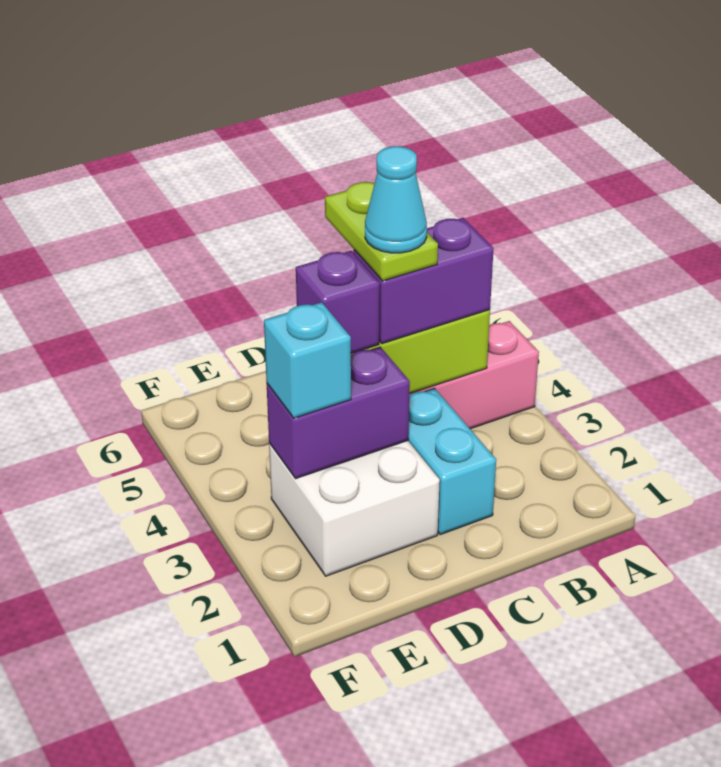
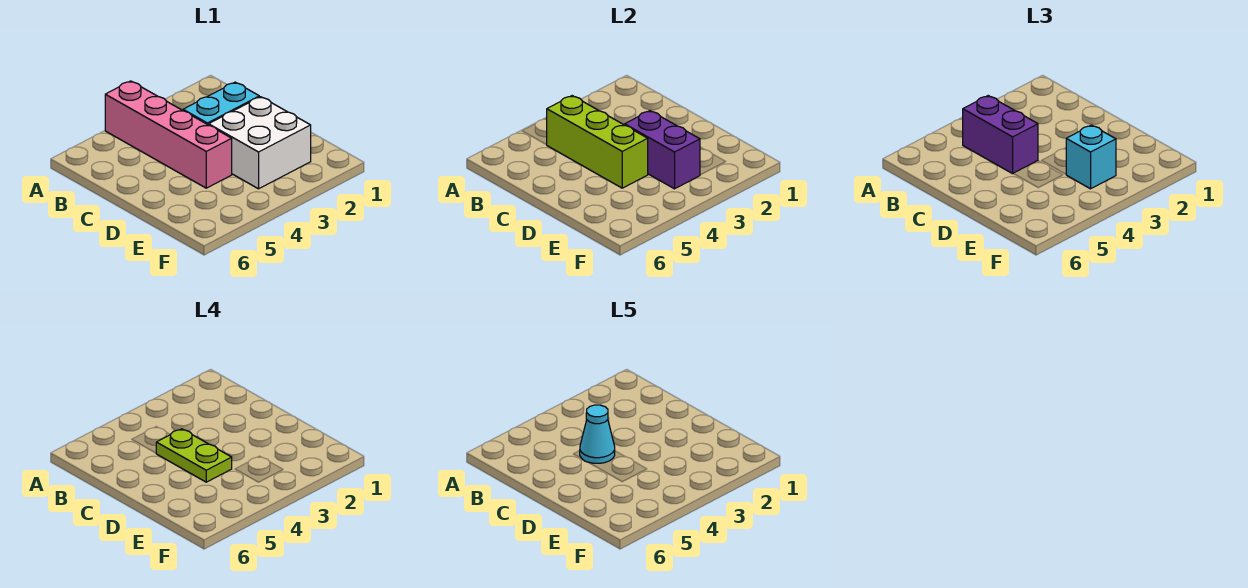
lime 1x2 plate [325,182,438,281] -> lime 1x2 plate turned to [156,429,232,482]
purple 1x1 brick [296,251,380,353] -> none

